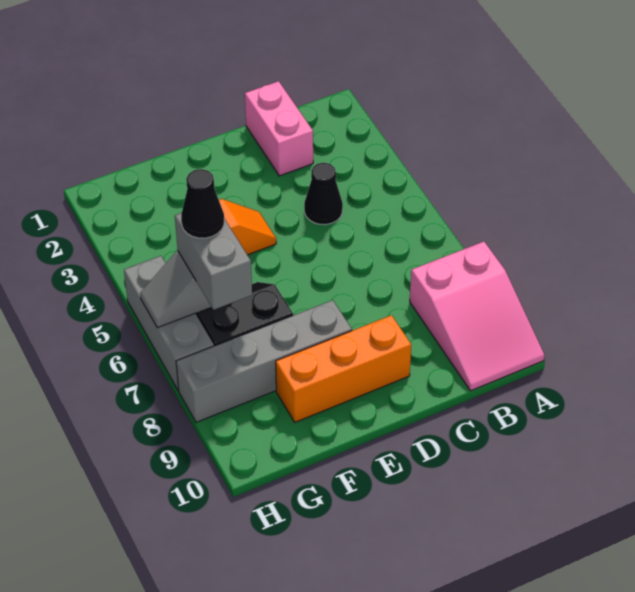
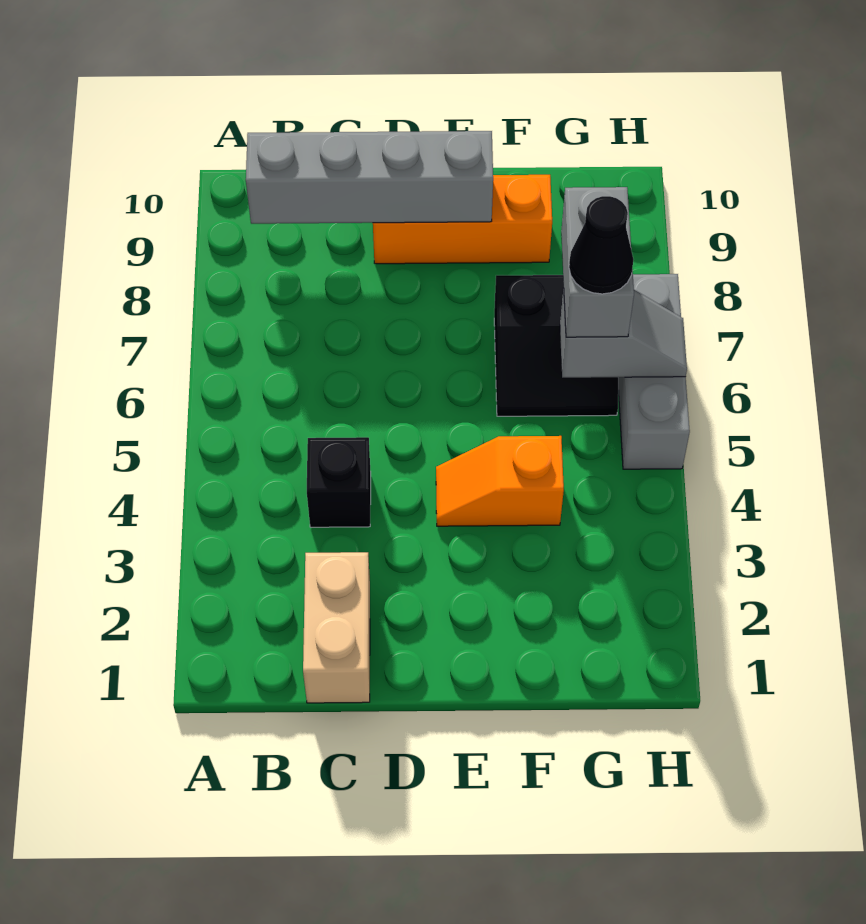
pink 2x3 slope [410,242,545,391] -> none
pink 1x2 brick [245,81,313,176] -> tan 1x2 brick [303,552,370,703]
black 1x1 cone [304,163,343,225] -> black 1x1 brick [307,437,371,527]
grey 1x4 brick [176,300,352,422] -> grey 1x4 brick moved to [246,131,493,224]

